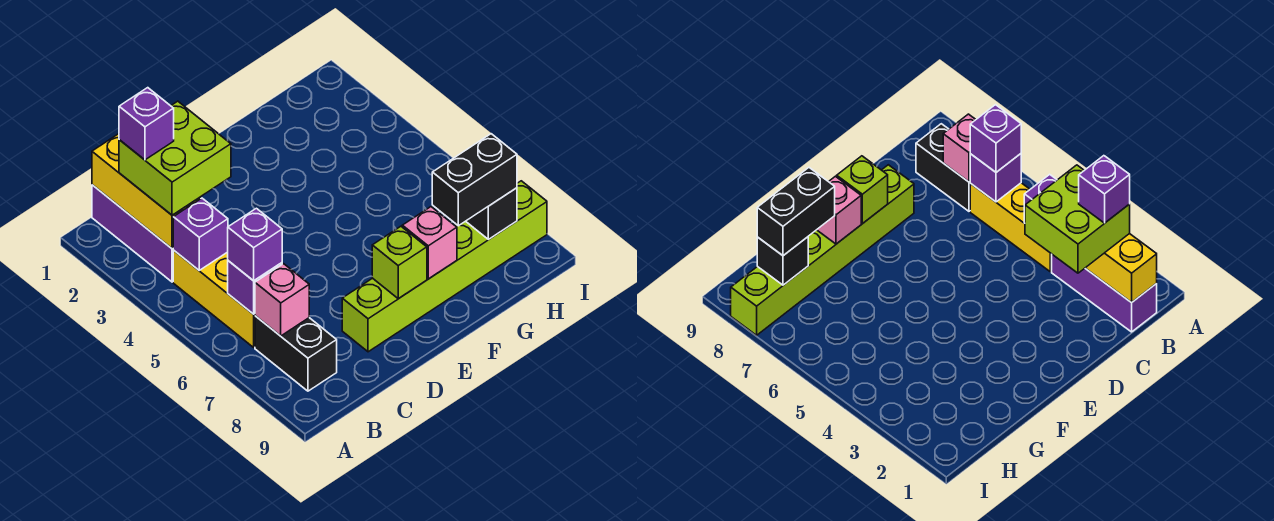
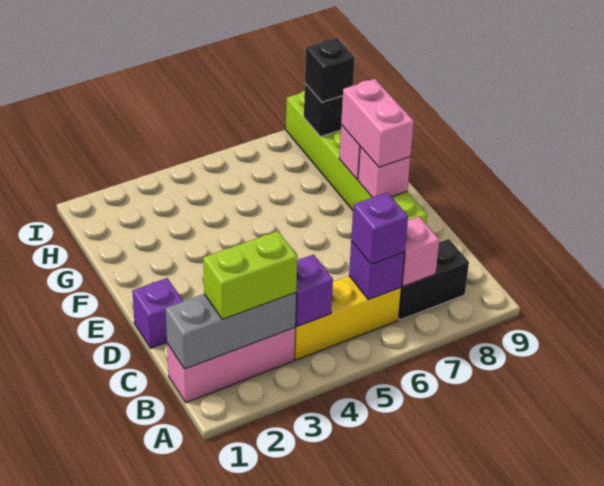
purple 1x3 brick [92,185,173,282] -> pink 1x3 brick [167,328,295,403]
yellow 1x3 brick [92,134,201,249] -> grey 1x3 brick [166,292,296,369]
lime 2x2 brick [119,101,231,215] -> lime 1x2 brick [203,231,297,319]
purple 1x1 brick [119,88,174,160] -> purple 1x1 brick moved to [132,278,183,348]
lime 1x1 brick [372,226,427,299] -> pink 1x1 brick [358,147,410,198]
none -> pink 1x2 brick [341,79,414,167]
black 1x2 brick [432,134,517,226] -> black 1x1 brick [305,38,355,102]

